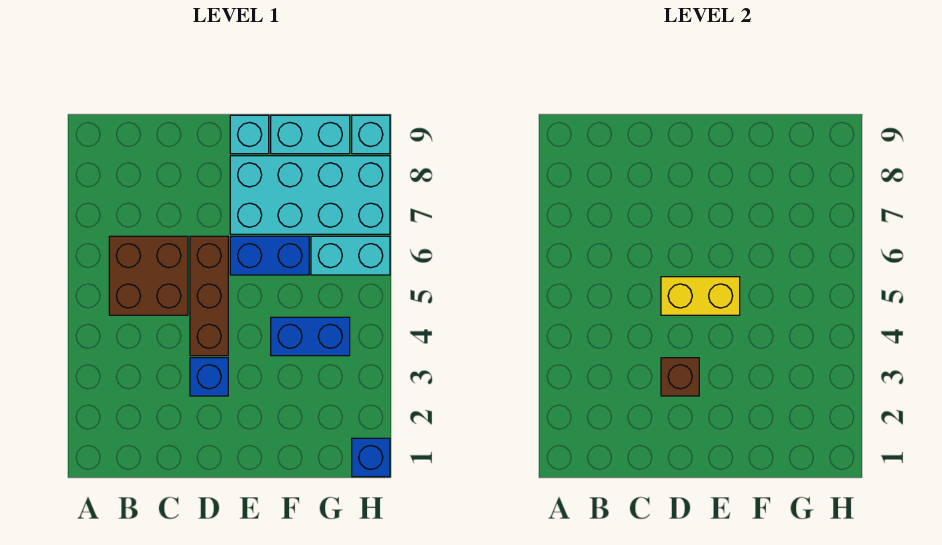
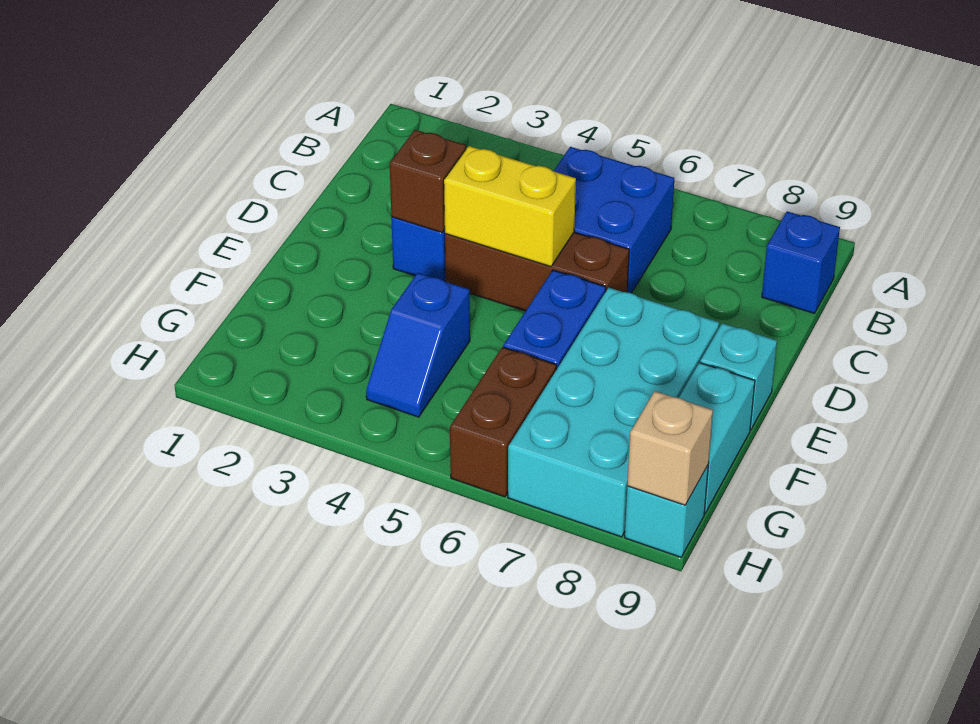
brown 2x2 brick [109,236,188,315] -> blue 2x2 brick [554,147,674,293]
yellow 1x2 brick [661,277,740,315] -> yellow 1x2 brick turned to [444,146,576,267]
blue 1x2 brick [271,317,350,356] -> blue 1x2 slope [366,273,470,417]
cyan 1x2 brick [311,236,390,275] -> brown 1x2 brick [450,347,556,497]
blue 1x1 brick [352,438,390,477] -> blue 1x1 brick moved to [762,211,840,314]
none -> tan 1x1 brick [627,391,713,505]

